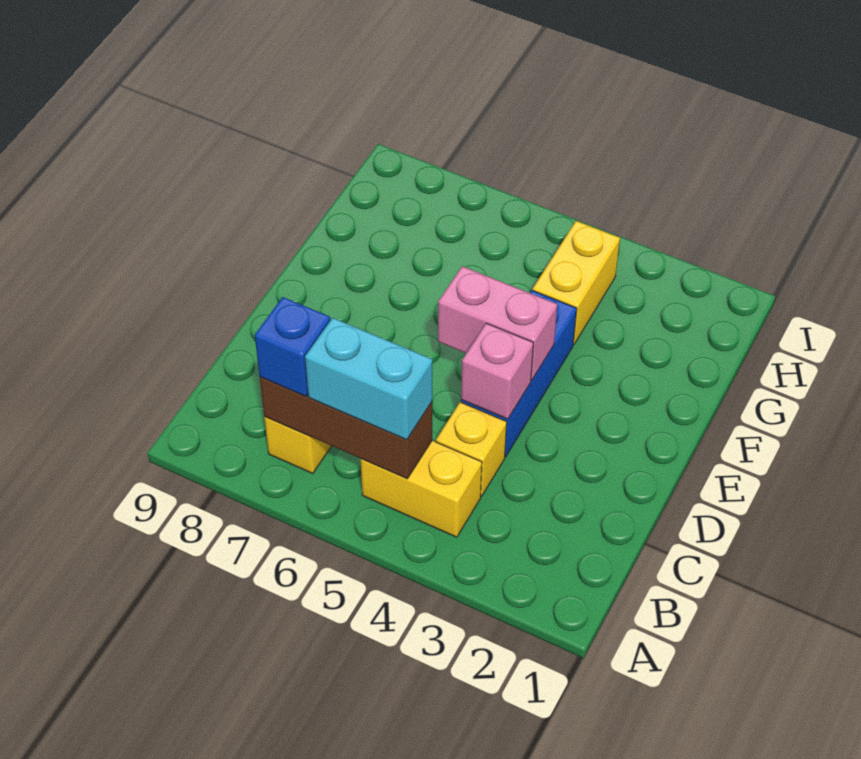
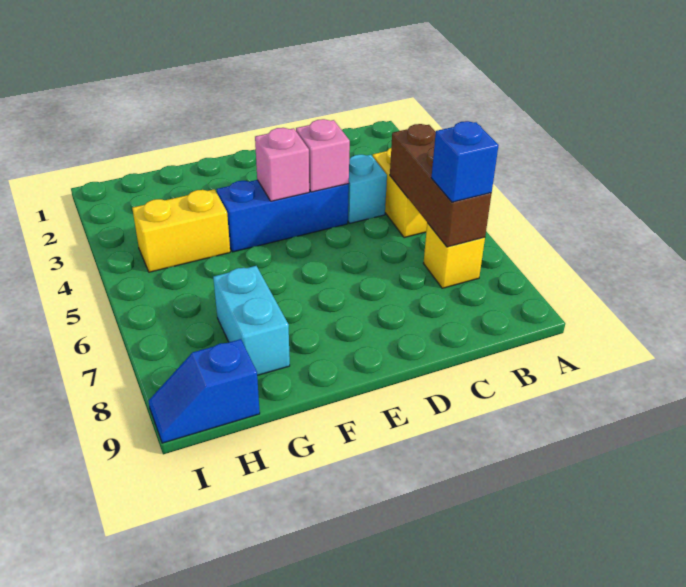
cyan 1x2 brick [305,318,432,440] -> cyan 1x2 brick moved to [213,266,290,375]
yellow 1x1 brick [436,402,507,496] -> cyan 1x1 brick [348,155,387,223]
pink 1x2 brick [438,266,557,380] -> pink 1x1 brick [255,128,309,201]
none -> blue 1x2 slope [149,339,260,443]

